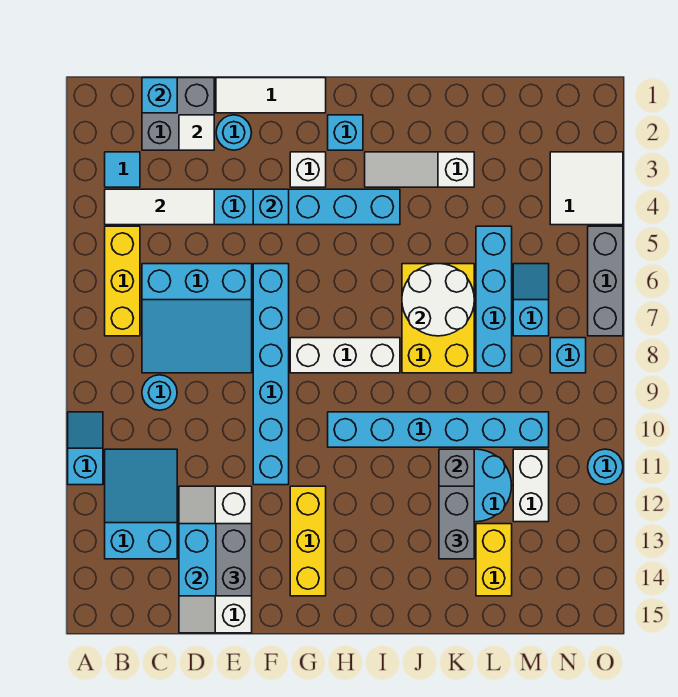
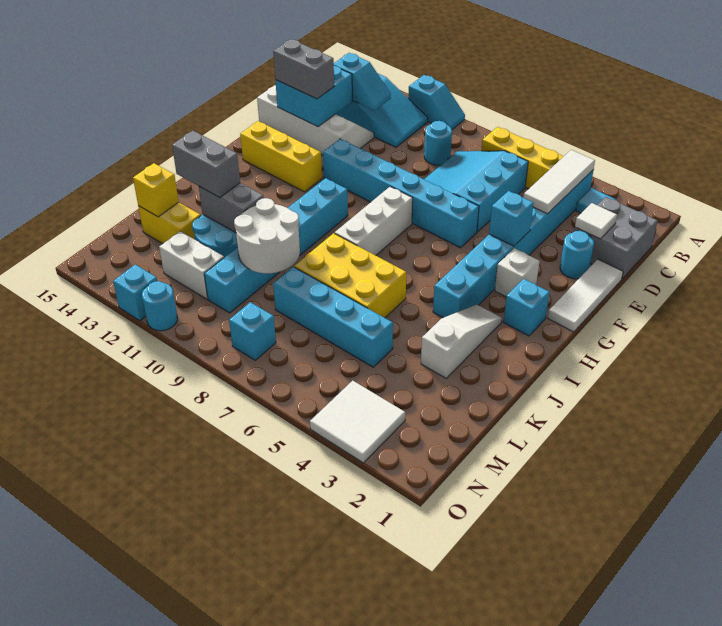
cyan 1x1 brick [142,78,177,113] -> cyan 1x1 brick moved to [113,264,157,321]
white 2x2 round brick [402,264,474,336] -> white 2x2 round brick moved to [234,198,300,273]
none -> yellow 1x1 brick [133,163,179,217]
cyan 1x2 slope [513,264,549,336] -> cyan 1x2 slope moved to [334,53,391,110]
grey 1x3 brick [588,226,623,336] -> none

